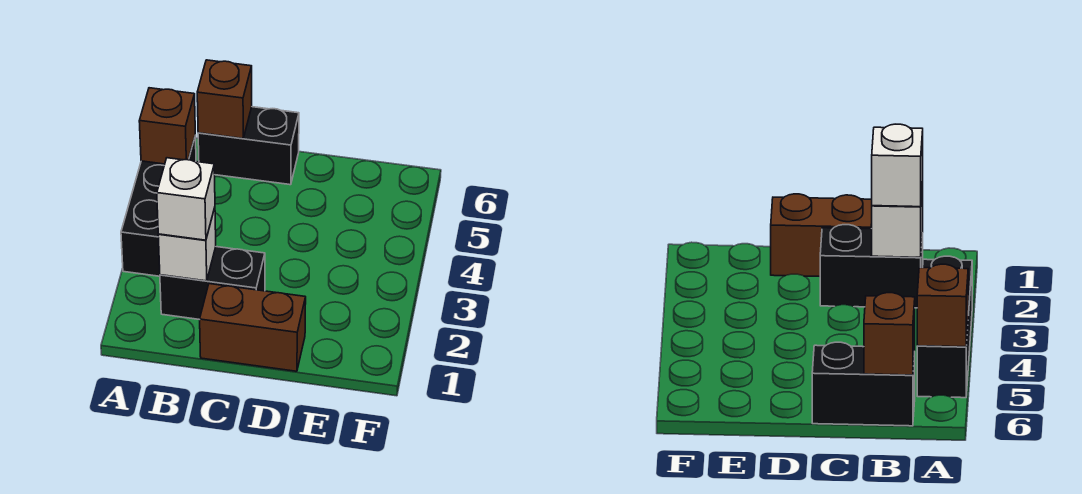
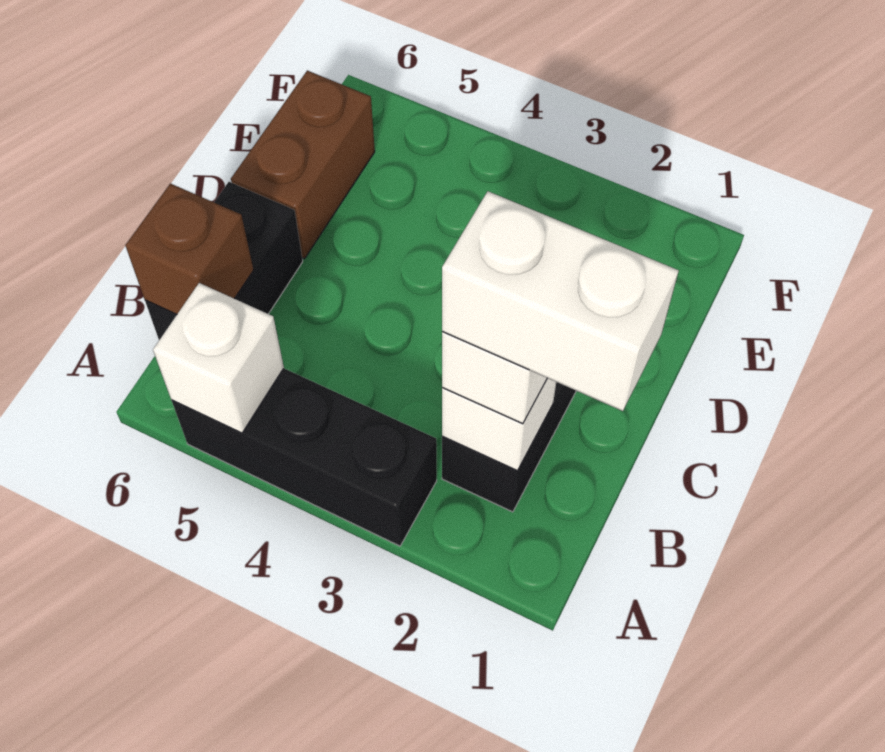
brown 1x1 brick [139,88,195,164] -> white 1x1 brick [153,283,284,433]
none -> white 1x2 brick [442,191,679,411]
brown 1x2 brick [200,284,306,371] -> brown 1x2 brick moved to [231,71,375,259]

